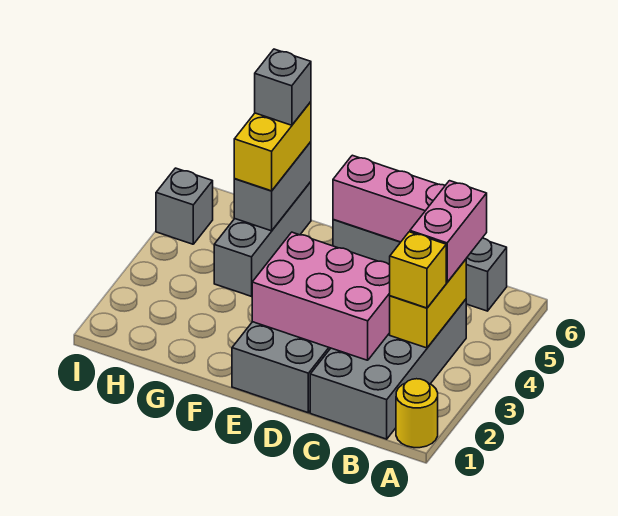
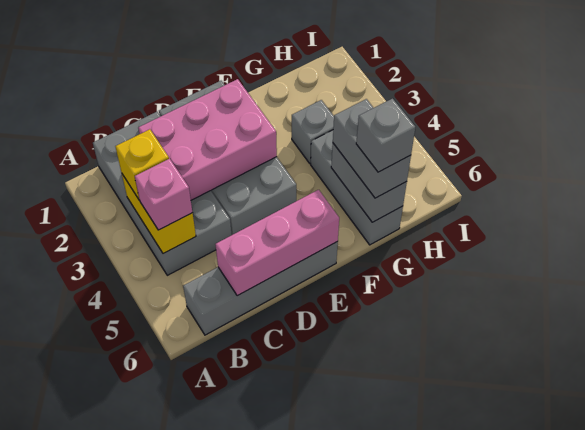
yellow 1x1 round brick [396,379,438,448] -> none
pink 1x2 brick [410,181,487,282] -> pink 1x1 brick [135,159,192,230]
yellow 1x2 brick [234,102,311,191] -> grey 1x2 brick [333,99,411,198]
grey 1x1 brick [156,168,213,244] -> grey 1x1 brick moved to [292,100,334,163]

